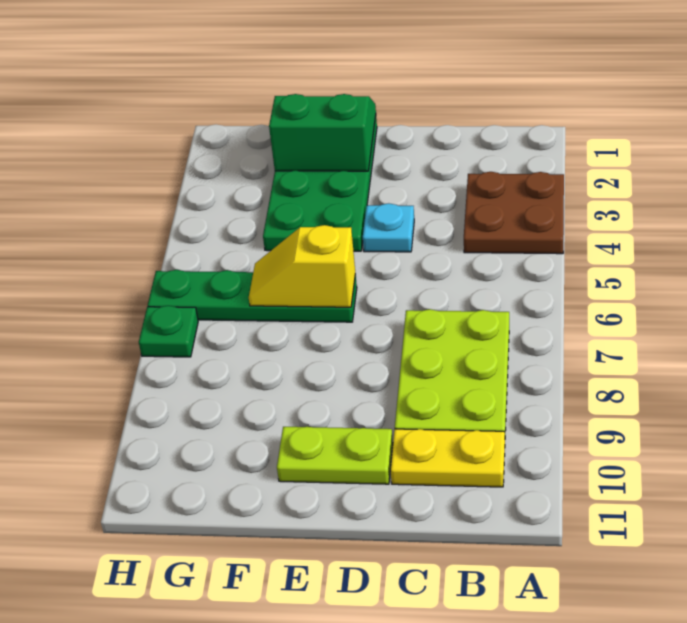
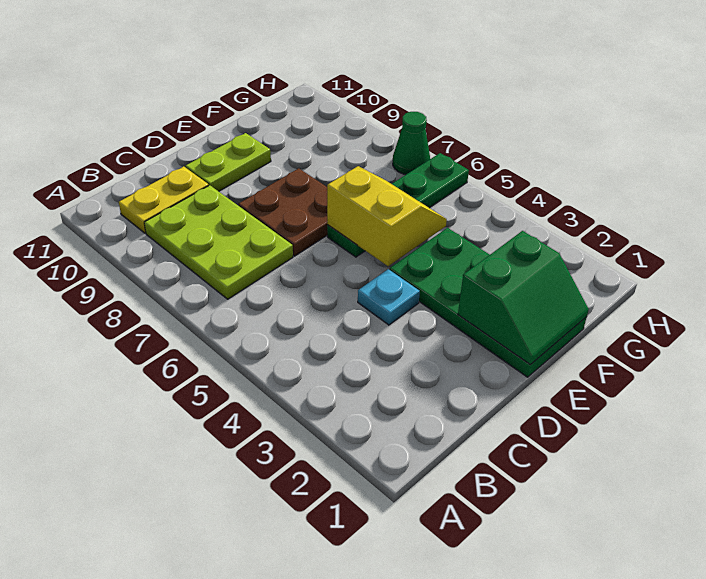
brown 2x2 plate [464,172,564,254] -> brown 2x2 plate moved to [238,168,327,256]
yellow 1x2 slope [249,225,355,307] -> yellow 2x2 slope [327,166,447,266]
green 1x1 plate [139,306,198,357] -> green 1x1 cone [393,112,430,175]

